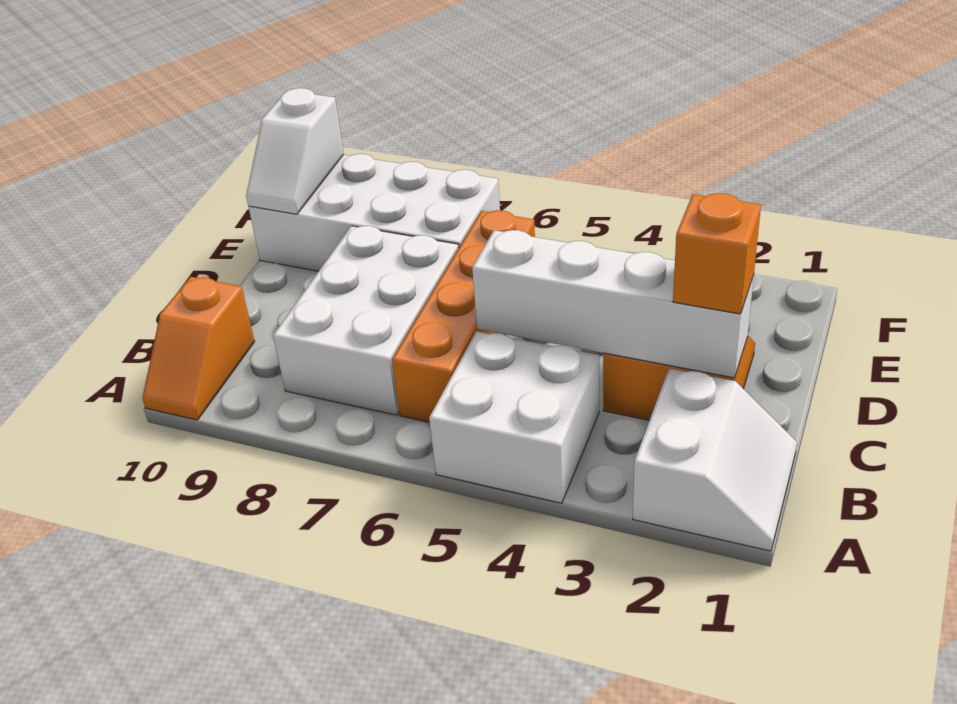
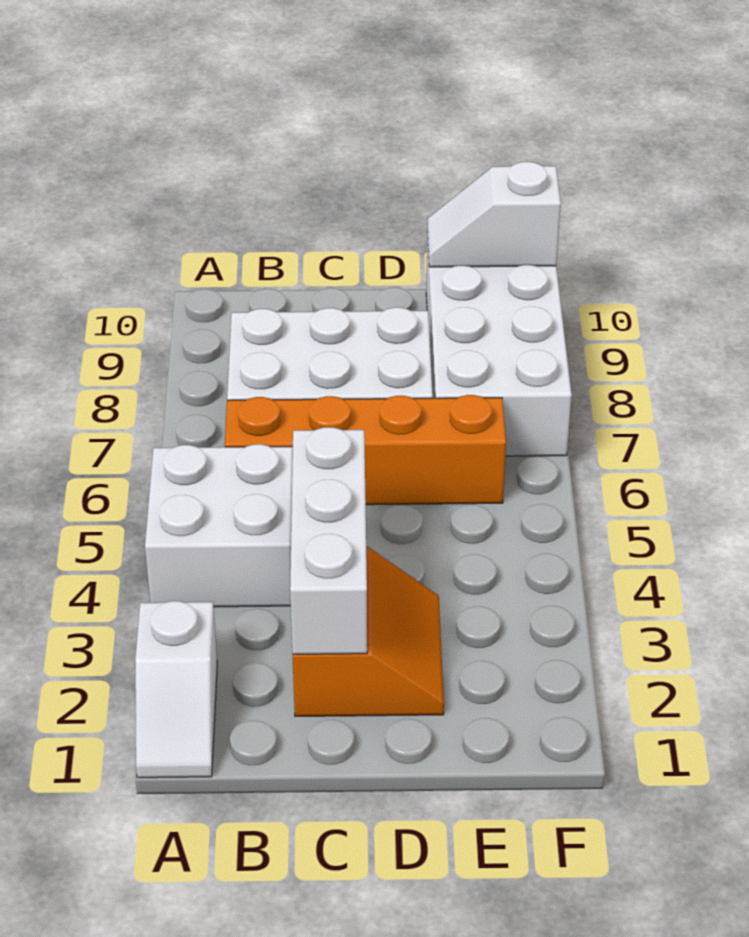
white 2x2 slope [633,368,797,551] -> white 1x2 slope [135,601,217,778]
orange 1x2 slope [142,277,255,420] -> none
white 1x4 brick [472,230,754,378] -> white 1x3 brick [290,427,367,654]
orange 1x1 brick [673,193,761,314] -> none

